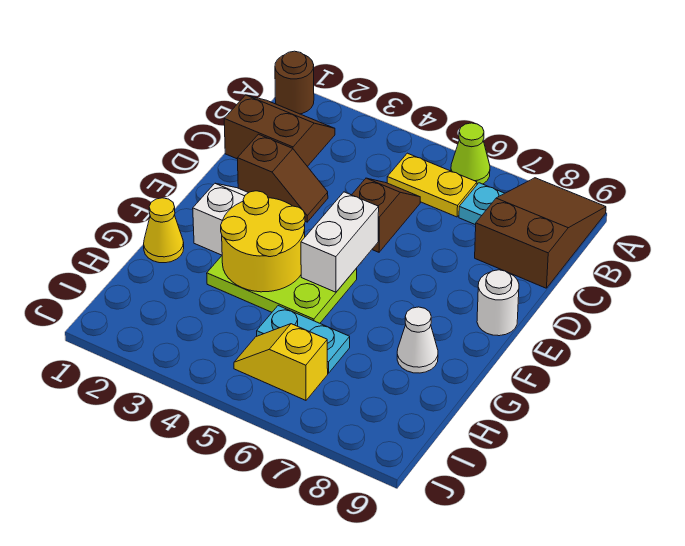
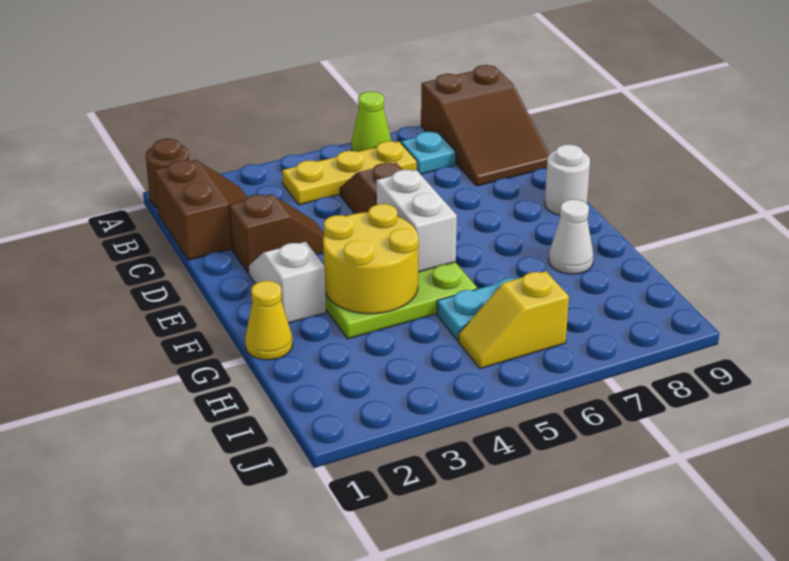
brown 2x3 slope [475,178,606,288] -> brown 2x3 slope turned to [421,65,549,186]
brown 2x2 slope [224,95,335,166] -> brown 2x2 slope turned to [154,160,247,260]
yellow 1x2 plate [387,153,477,217] -> yellow 1x3 plate [282,141,417,205]

